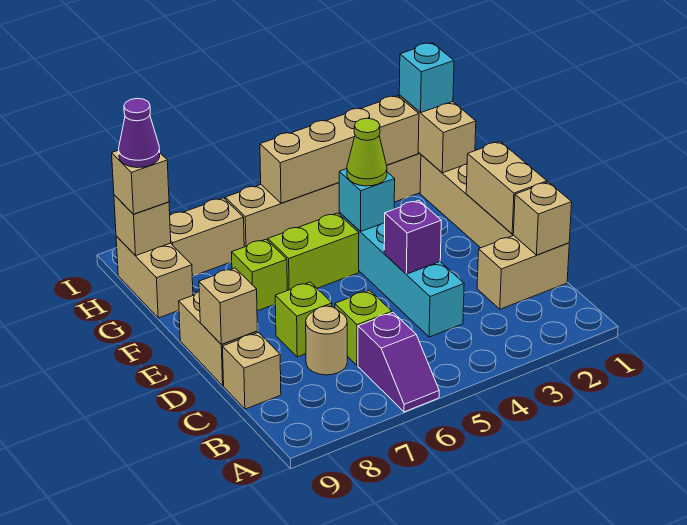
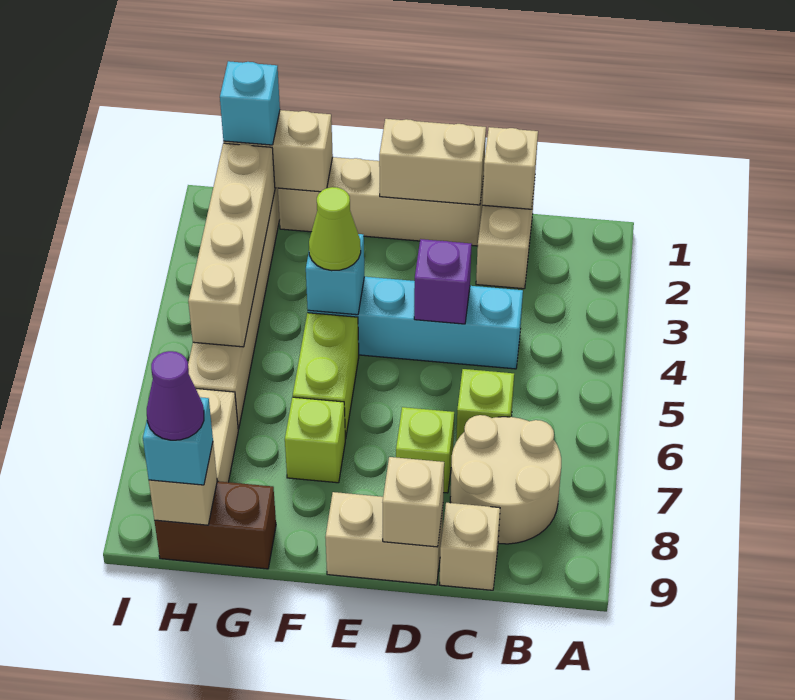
purple 1x2 slope [358,313,439,412] -> none
tan 1x1 round brick [306,306,347,375] -> tan 2x2 round brick [450,415,561,544]
tan 1x2 brick [116,236,193,318] -> brown 1x2 brick [155,481,276,569]
tan 1x1 brick [112,150,169,214] -> cyan 1x1 brick [143,397,213,485]

